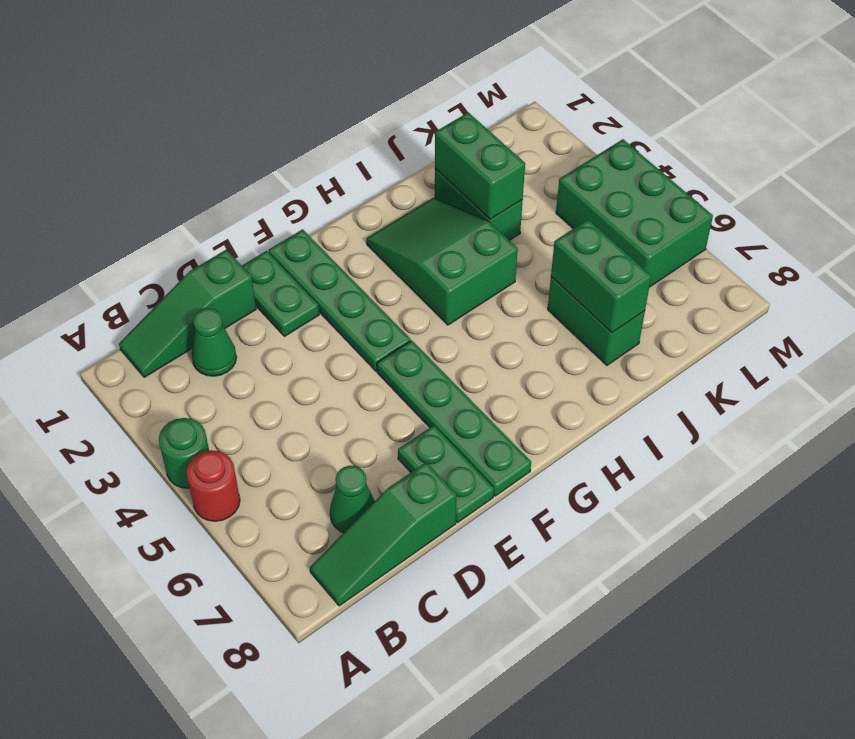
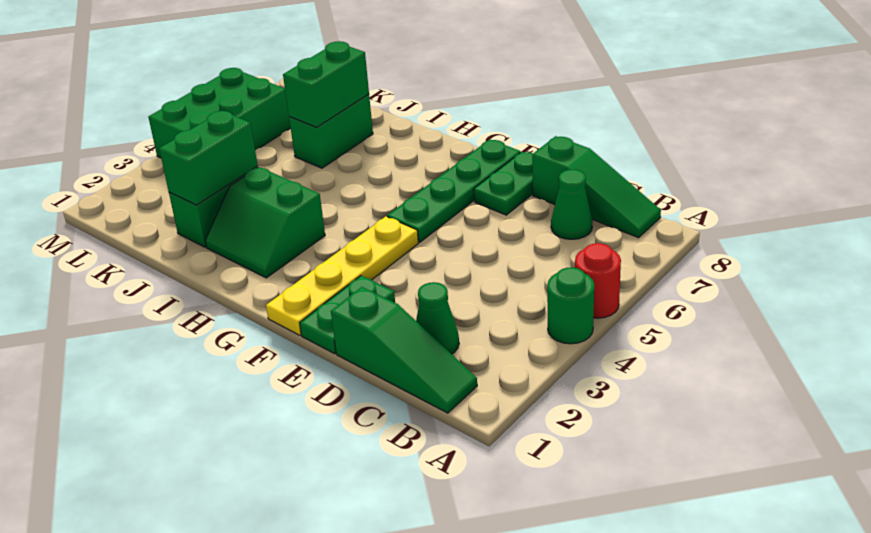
green 1x4 plate [269,229,411,371] -> yellow 1x4 plate [266,216,418,335]
green 2x3 slope [366,198,518,325] -> green 2x2 slope [205,167,325,278]

